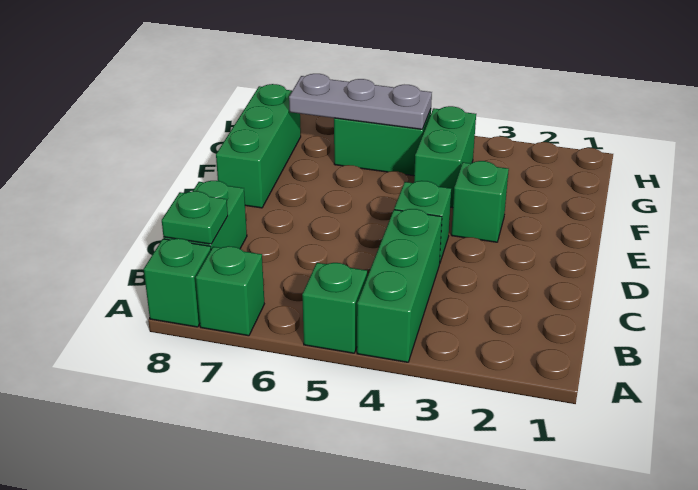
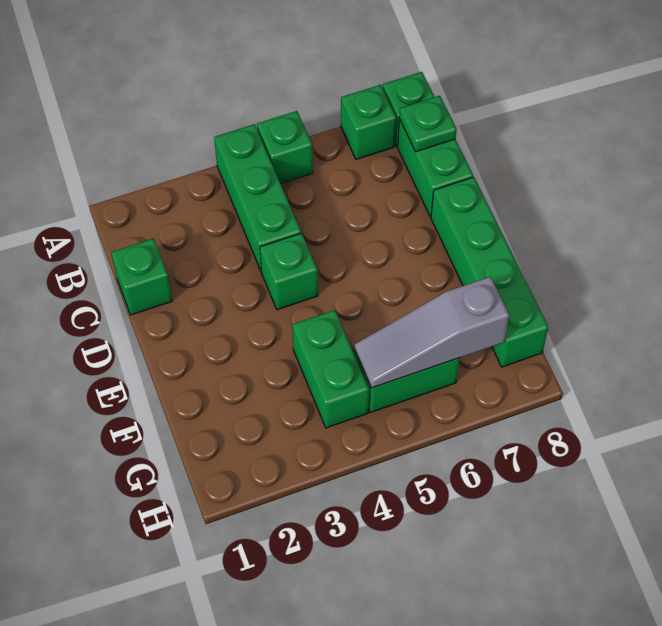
green 1x1 brick [451,161,509,242] -> green 1x1 brick moved to [111,238,172,315]
green 1x3 brick [216,84,301,208] -> green 1x4 brick [431,177,548,367]
grey 1x3 plate [289,74,432,129] -> grey 1x3 slope [355,277,509,388]

